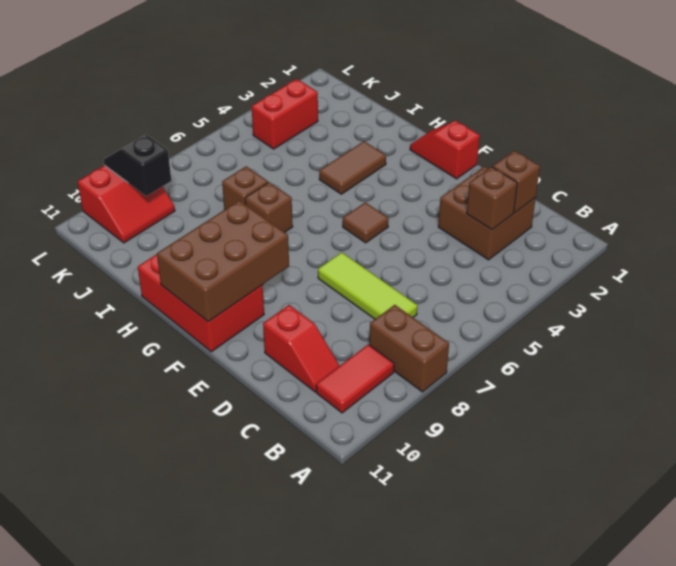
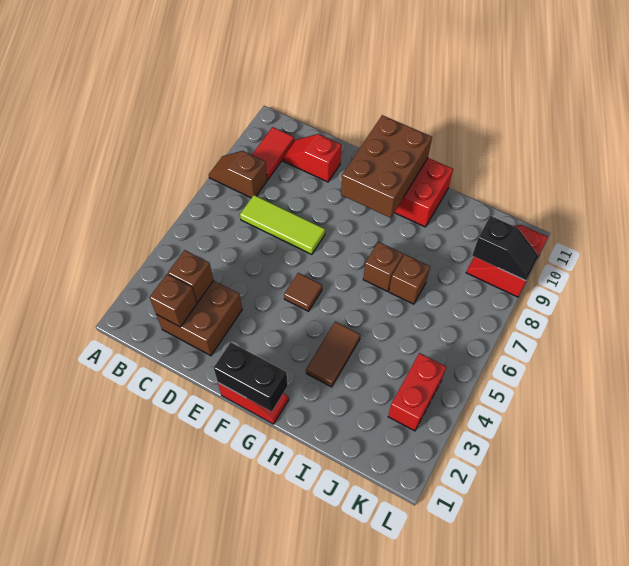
brown 1x2 brick [370,305,449,392] -> brown 1x2 slope [209,151,267,198]
none -> black 1x2 brick [214,342,288,412]

